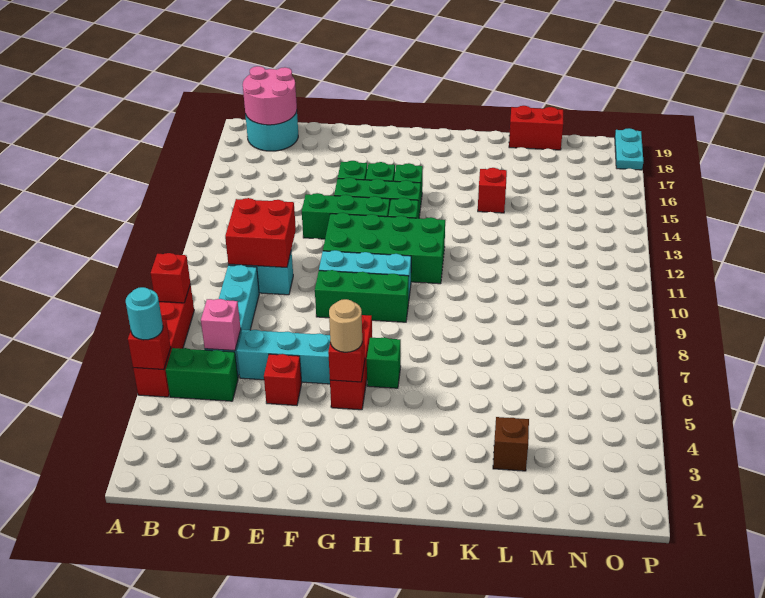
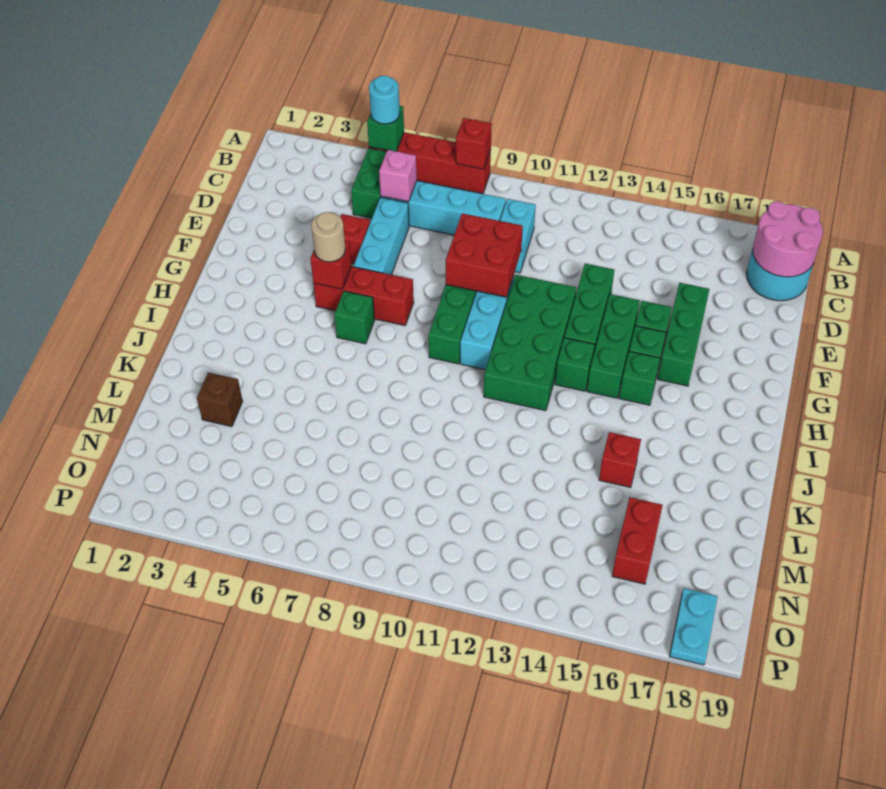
red 1x1 brick [128,319,171,370] -> green 1x1 brick [367,106,404,151]
red 2x2 brick [225,198,296,267] -> red 2x2 brick moved to [446,213,523,297]
none -> green 1x3 brick [658,283,709,386]
red 1x2 brick [509,106,563,150] -> red 1x2 brick moved to [612,497,663,584]
cyan 1x2 plate [615,128,643,170] -> cyan 1x2 plate turned to [669,588,718,665]

